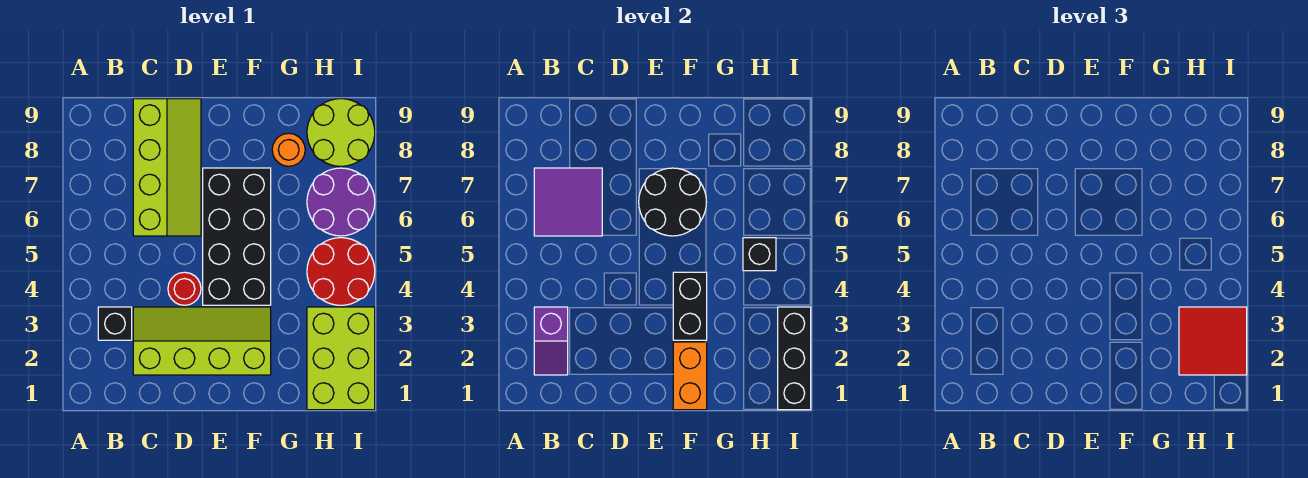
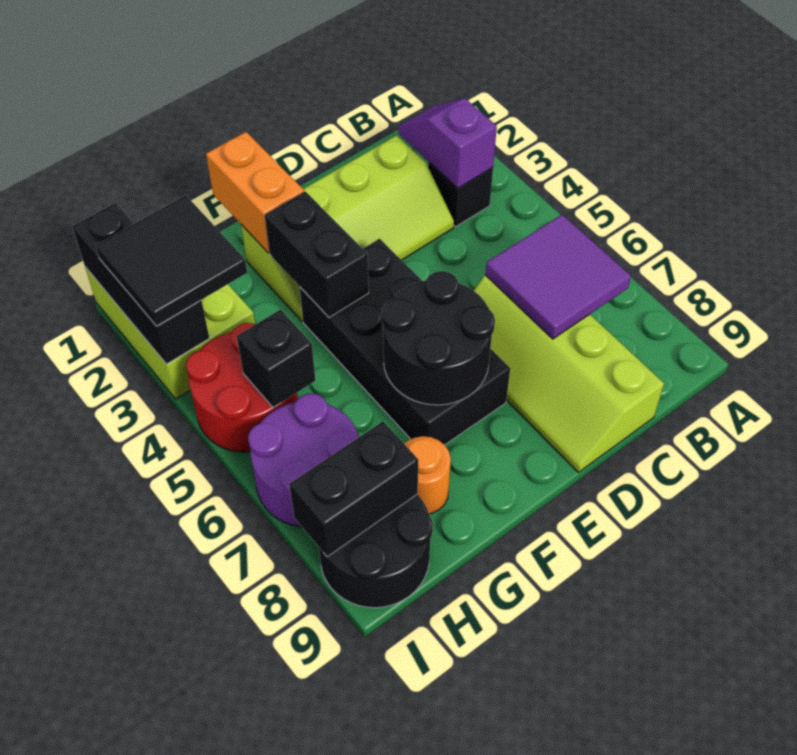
red 1x1 round brick [168,272,201,305] -> none
red 2x2 tile [1179,307,1247,375] -> black 2x2 tile [96,195,247,326]
lime 2x2 round brick [307,99,375,166] -> black 2x2 round brick [319,494,433,608]
none -> black 1x2 brick [289,421,418,557]

